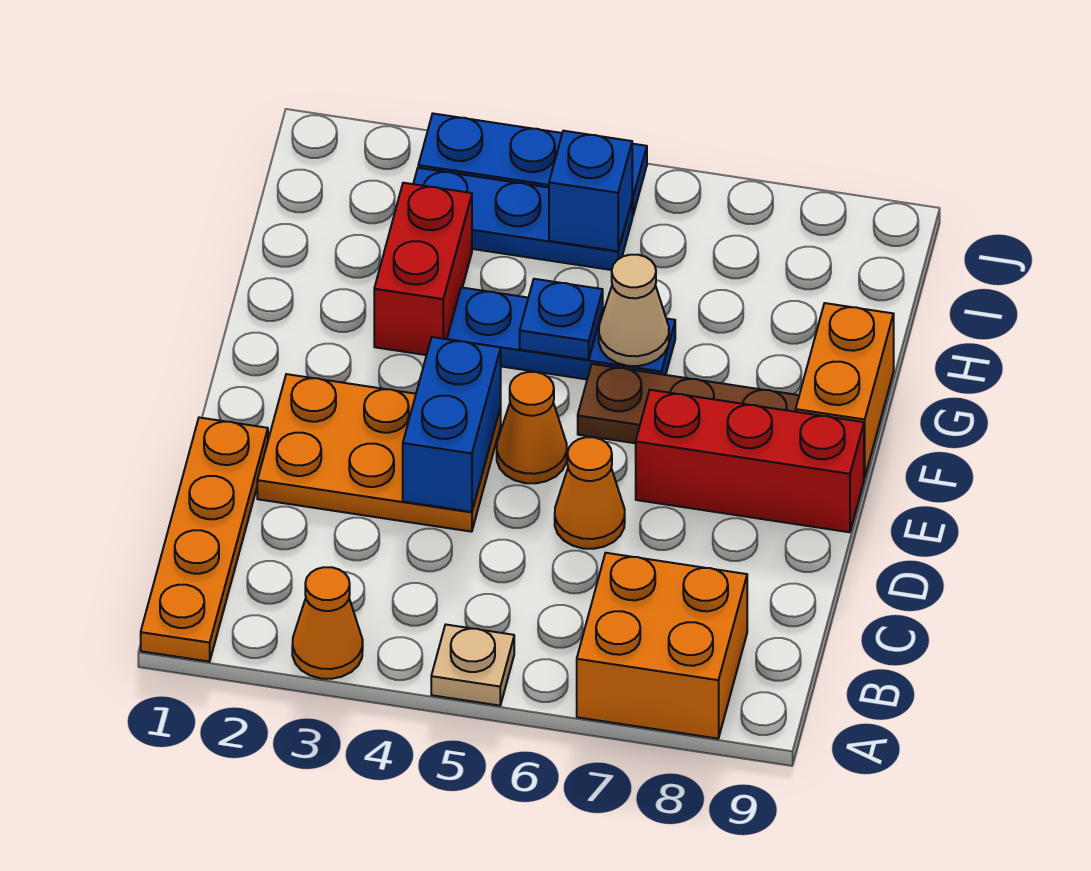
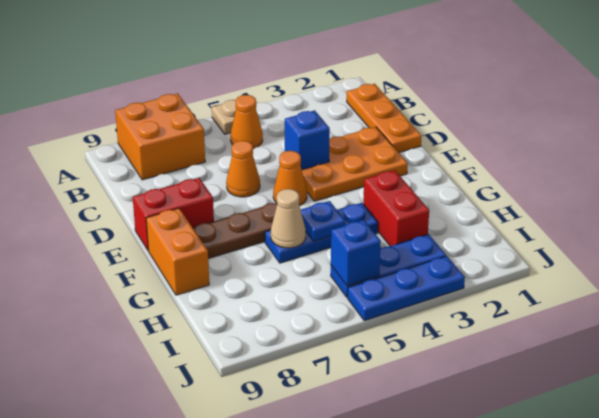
orange 1x4 plate [141,418,268,662] -> orange 1x3 plate [347,84,422,153]
orange 1x1 cone [292,567,363,679] -> orange 1x1 cone moved to [230,95,263,149]
blue 1x2 brick [403,337,501,512] -> blue 1x1 brick [285,110,330,170]
red 1x3 brick [636,390,864,532] -> red 1x2 brick [133,178,214,251]

